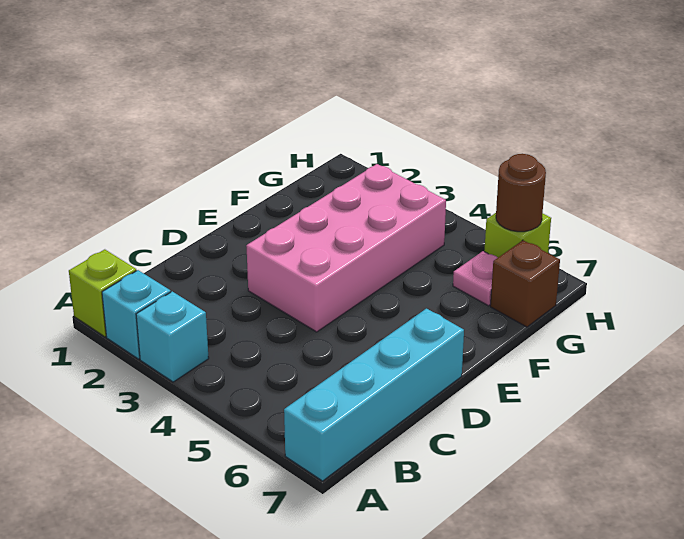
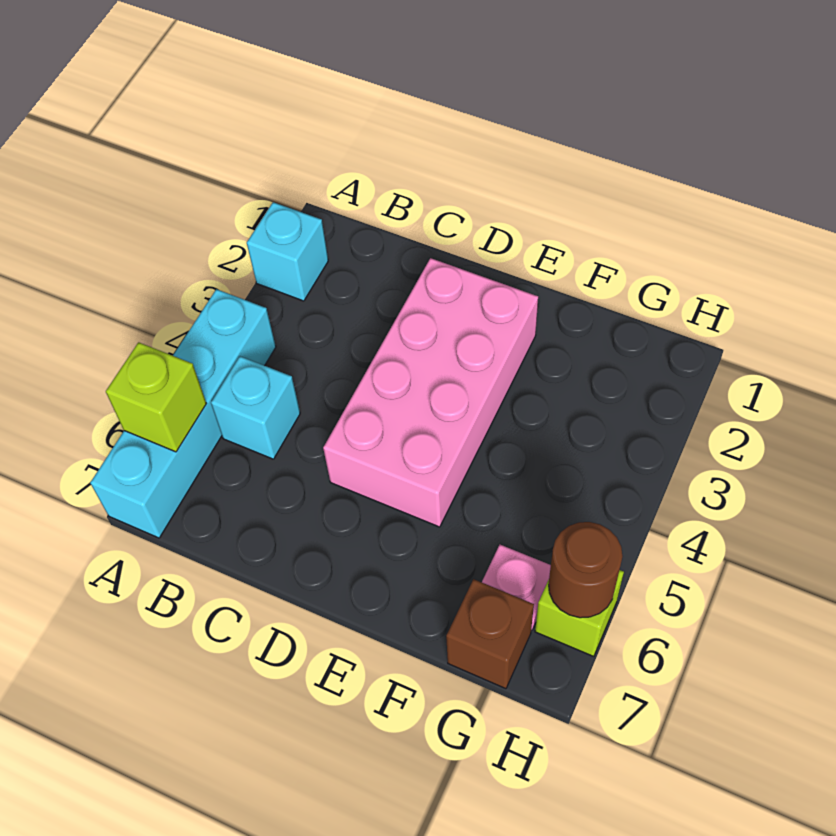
lime 1x1 brick [69,249,137,337] -> lime 1x1 brick moved to [106,342,207,452]
cyan 1x1 brick [136,291,209,382] -> cyan 1x1 brick moved to [211,356,300,459]
cyan 1x4 brick [284,309,464,481] -> cyan 1x4 brick turned to [90,289,276,538]
pink 2x4 brick [246,164,446,332] -> pink 2x4 brick turned to [323,258,538,527]

